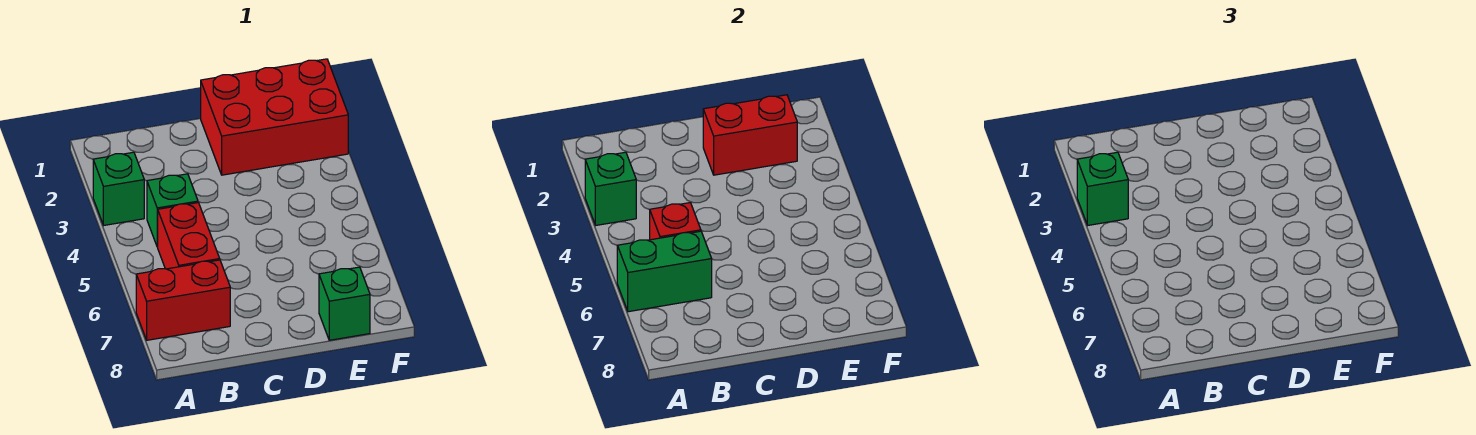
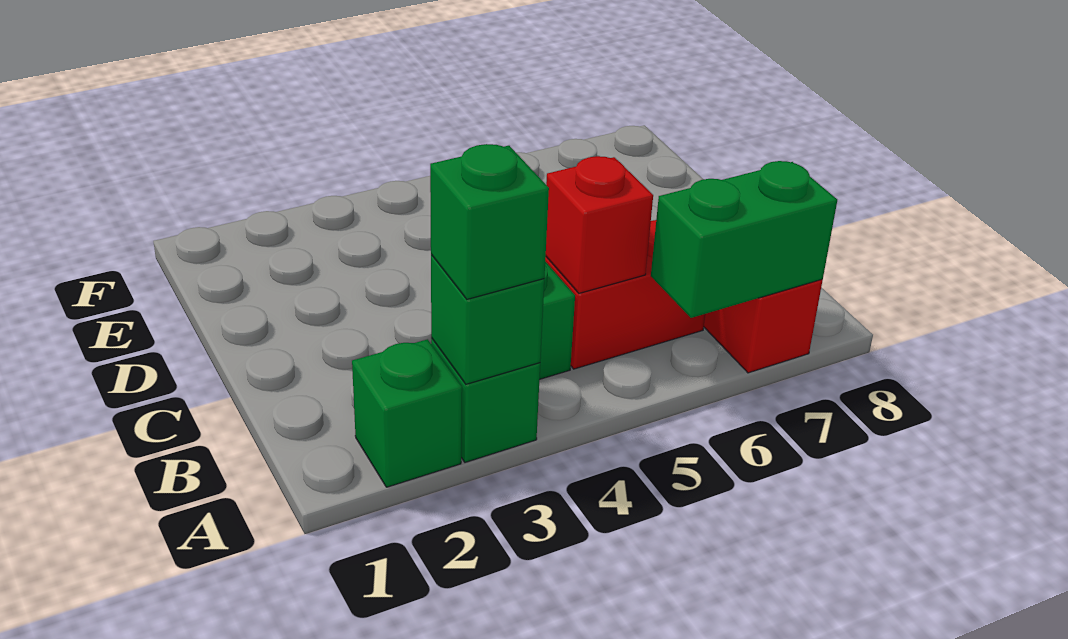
green 1x2 brick [617,231,712,312] -> green 1x2 brick turned to [651,161,837,318]
red 2x3 brick [201,59,348,175] -> none
red 1x2 brick [703,95,797,175] -> none
green 1x1 brick [319,267,370,340] -> green 1x1 brick moved to [352,339,462,487]

